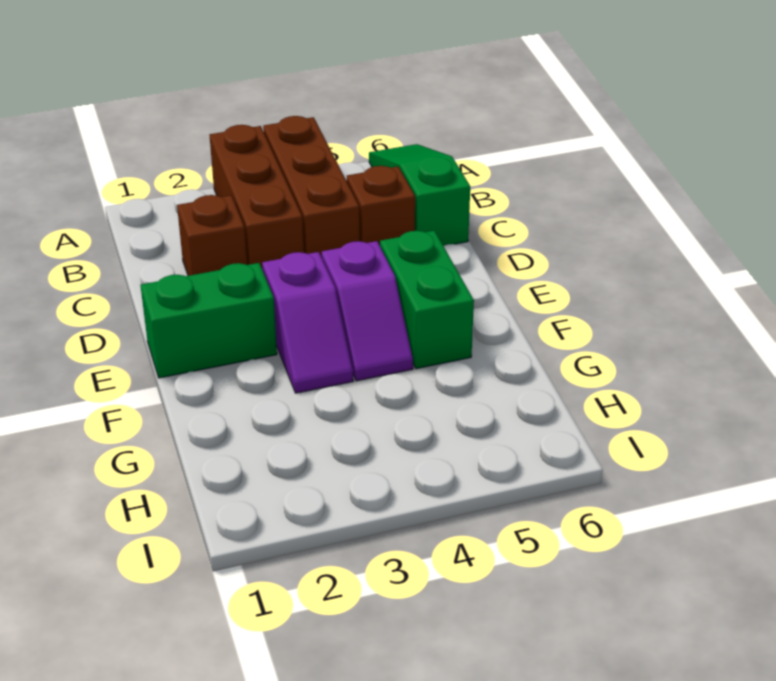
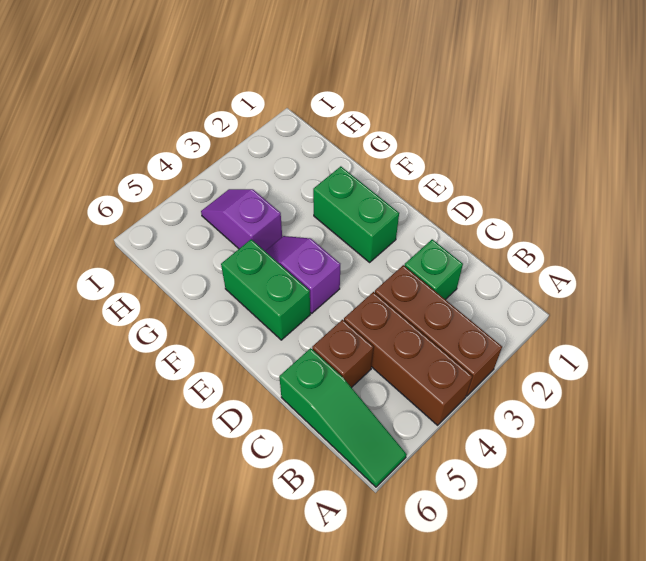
brown 1x1 brick [177,195,247,276] -> green 1x1 brick [404,239,463,300]
green 1x2 brick [141,263,277,378] -> green 1x2 brick turned to [313,166,399,262]
purple 1x2 slope [262,252,353,393] -> purple 1x2 slope moved to [201,189,282,251]

